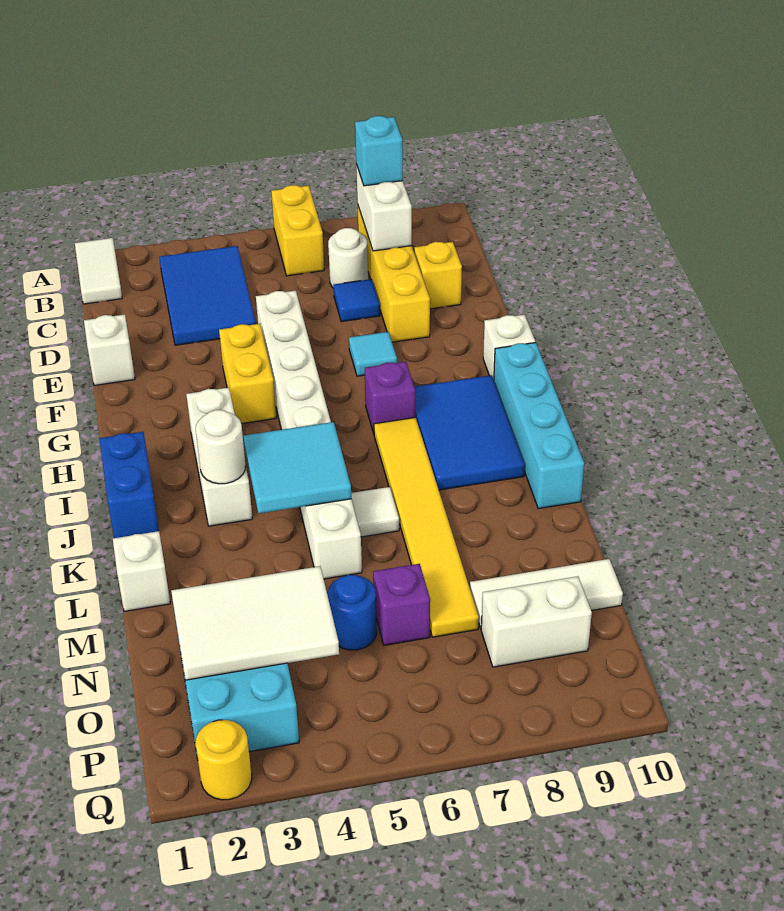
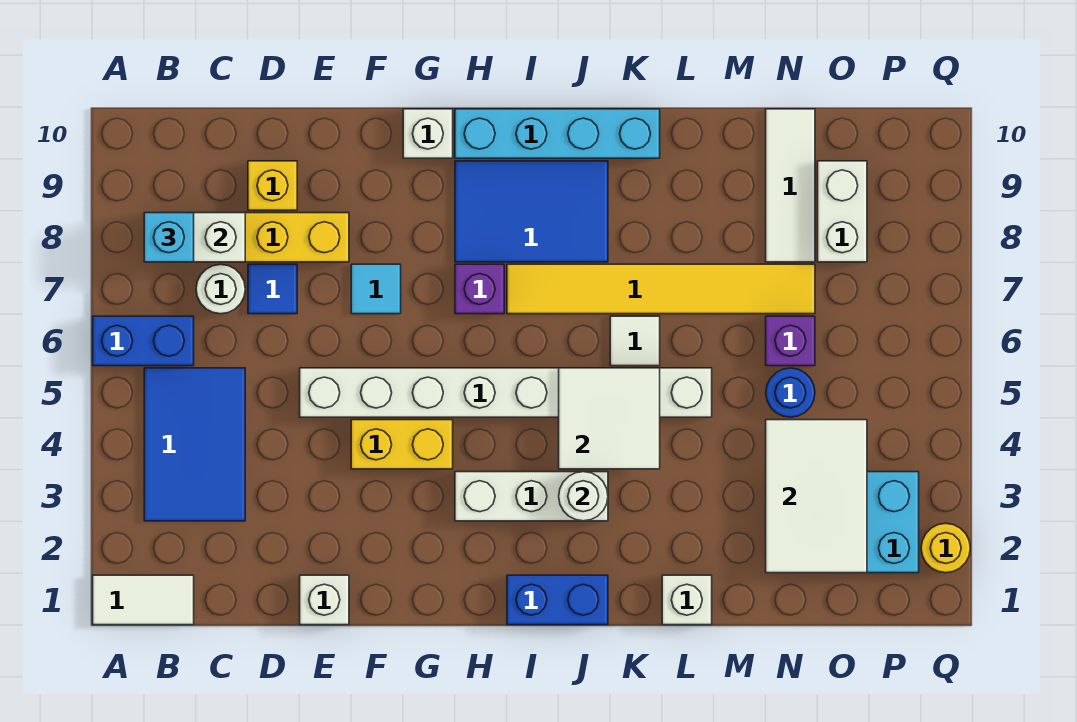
yellow 1x2 brick [271,185,324,276] -> blue 1x2 brick [93,316,194,366]
blue 2x3 tile [159,246,256,345] -> blue 2x3 tile turned to [144,368,245,521]
cyan 2x2 tile [243,422,351,513] -> white 2x2 tile [559,368,660,469]

